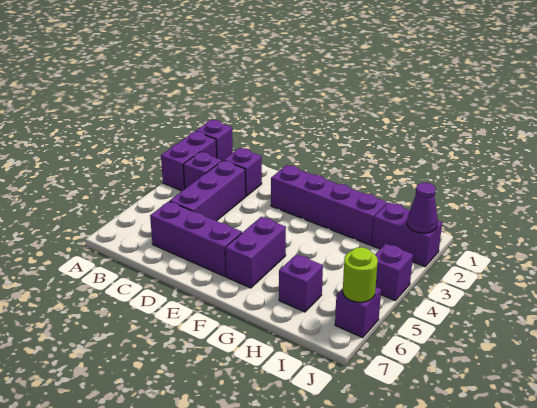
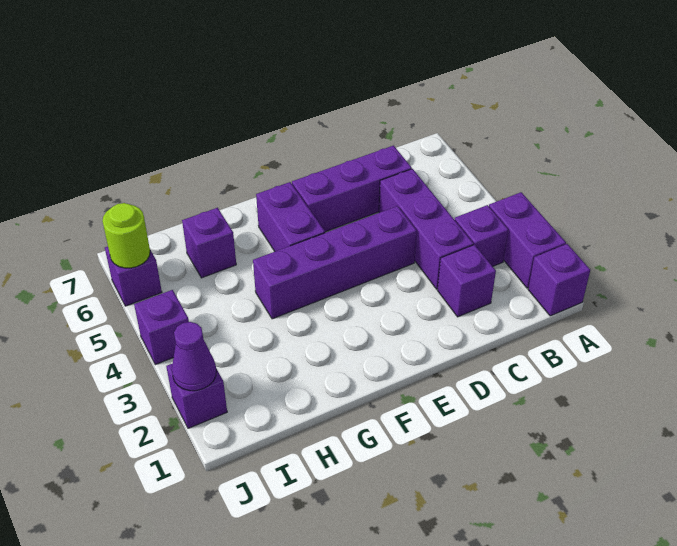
purple 1x4 brick [271,165,387,245] -> purple 1x4 brick moved to [253,206,417,319]
purple 1x2 brick [372,203,442,267] -> purple 1x1 brick [166,363,227,428]

